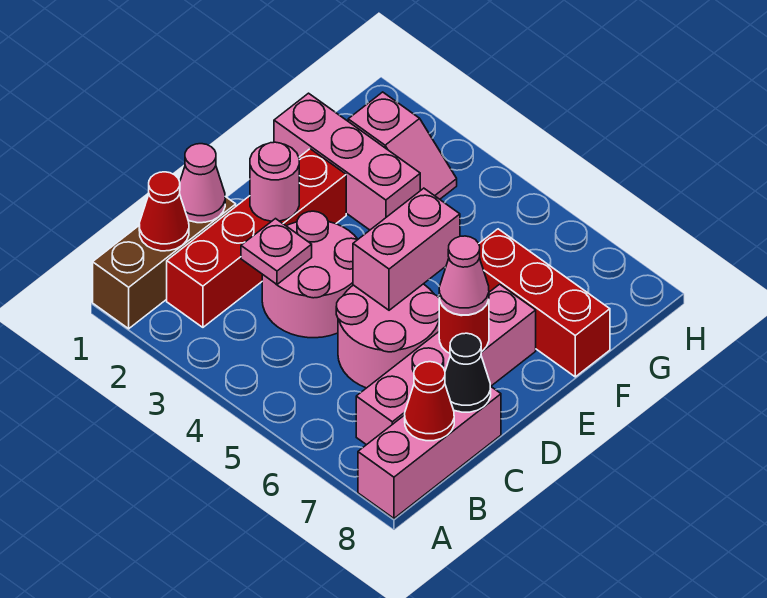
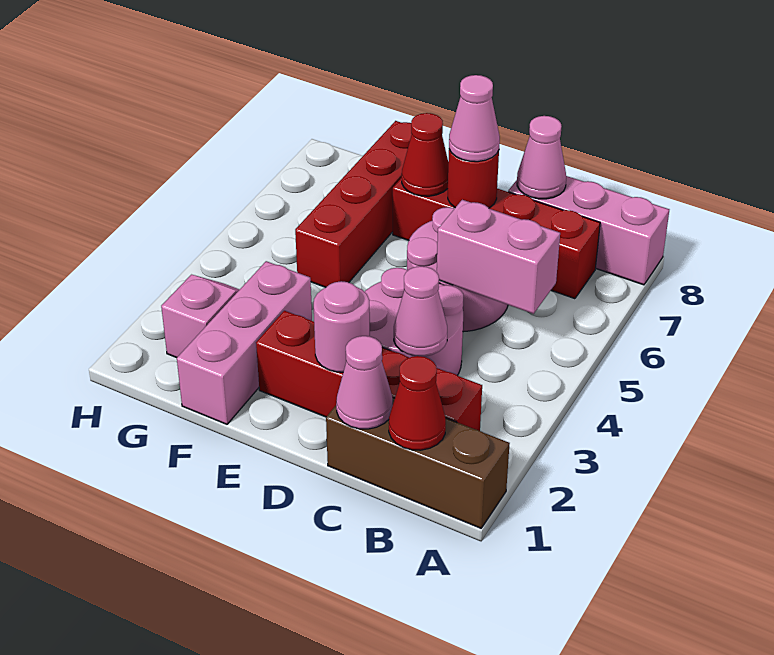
pink 1x4 brick [356,284,536,445] -> red 1x4 brick [393,178,600,299]
red 1x1 cone [405,362,454,441] -> red 1x1 cone moved to [402,113,448,196]
pink 1x1 plate [241,219,312,284] -> pink 1x1 cone [394,266,447,356]
black 1x1 cone [445,333,491,412] -> pink 1x1 cone [517,116,566,199]
pink 1x2 brick [353,188,460,310] -> pink 1x2 brick moved to [437,200,560,314]
red 1x3 brick [479,229,610,377] -> red 1x4 brick [295,121,412,288]

